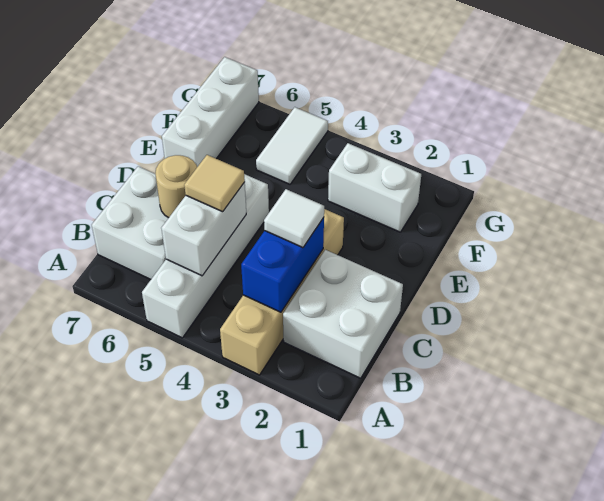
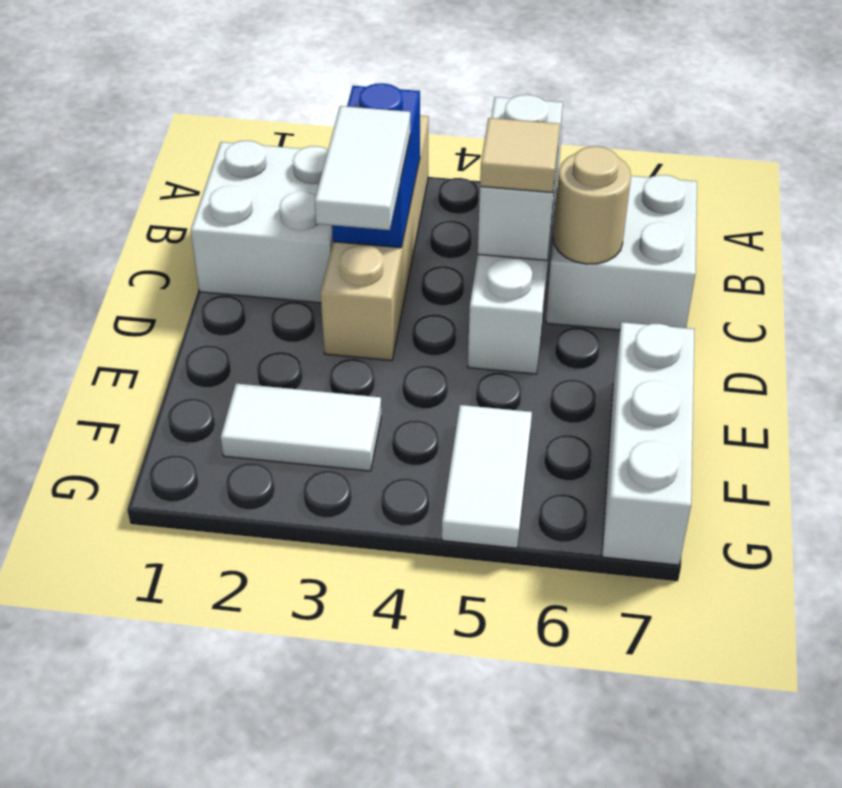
white 1x1 tile [264,189,324,248] -> white 1x2 tile [315,106,410,230]
white 1x2 brick [328,143,421,232] -> white 1x2 tile [221,383,381,471]

